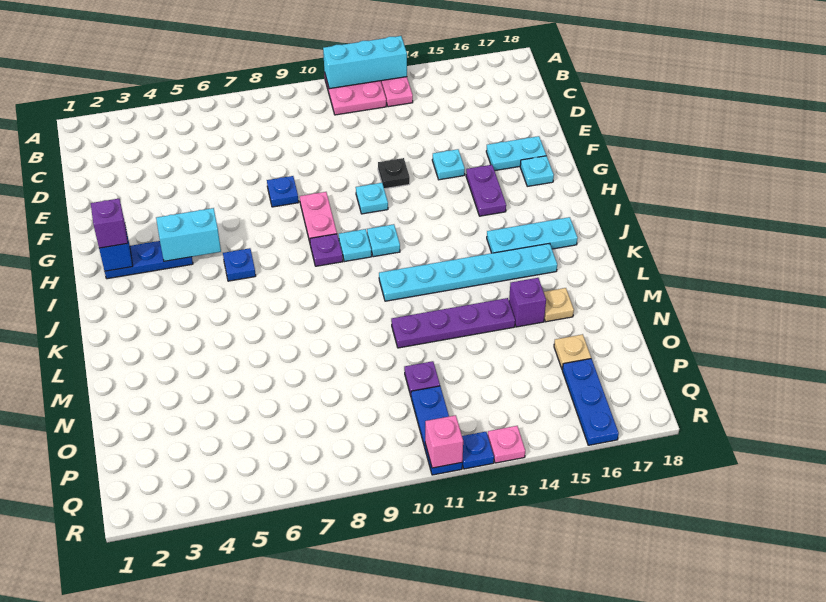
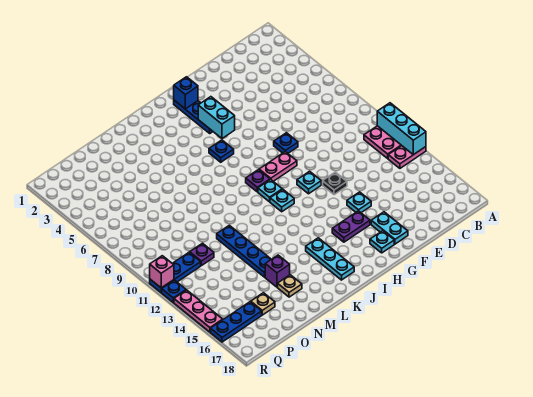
purple 1x1 brick [91,199,128,248] -> none
cyan 1x6 plate [379,243,557,301] -> none
purple 1x4 plate [391,298,515,348] -> blue 1x4 plate [217,225,271,277]
pink 1x1 plate [488,426,525,463] -> pink 1x3 plate [174,290,223,332]

